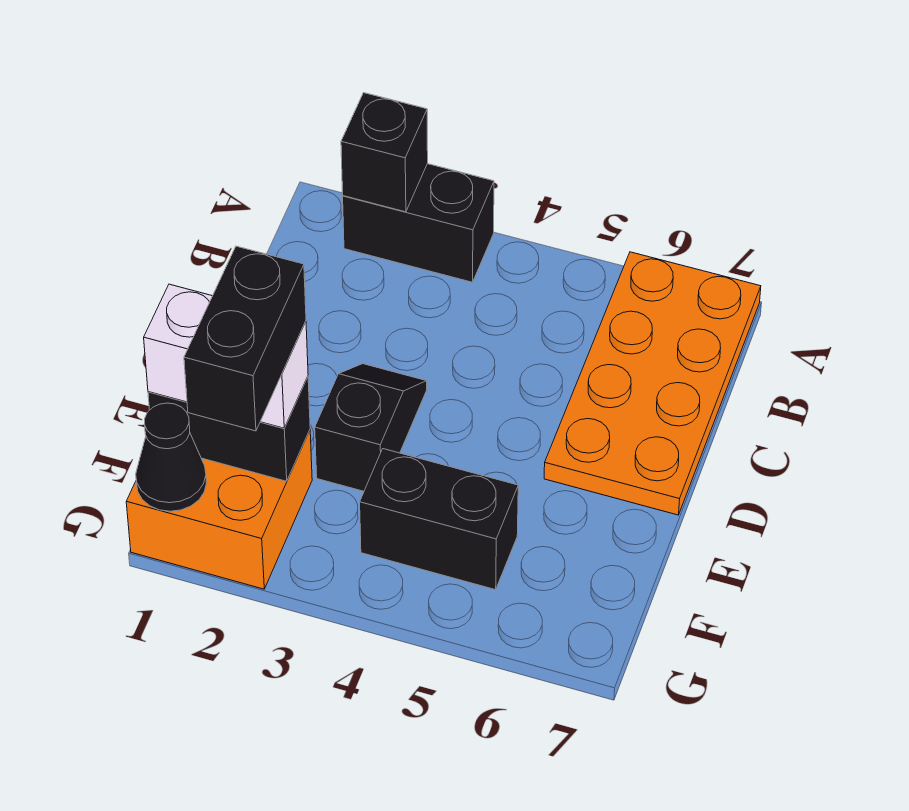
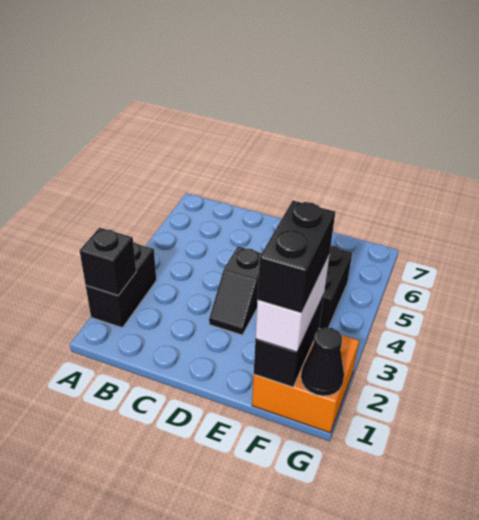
orange 2x4 plate [544,252,761,515] -> none
black 1x2 slope [315,364,427,491] -> black 1x2 slope turned to [209,247,262,335]
black 1x2 brick [184,246,306,431] -> black 1x2 brick turned to [258,201,335,313]

